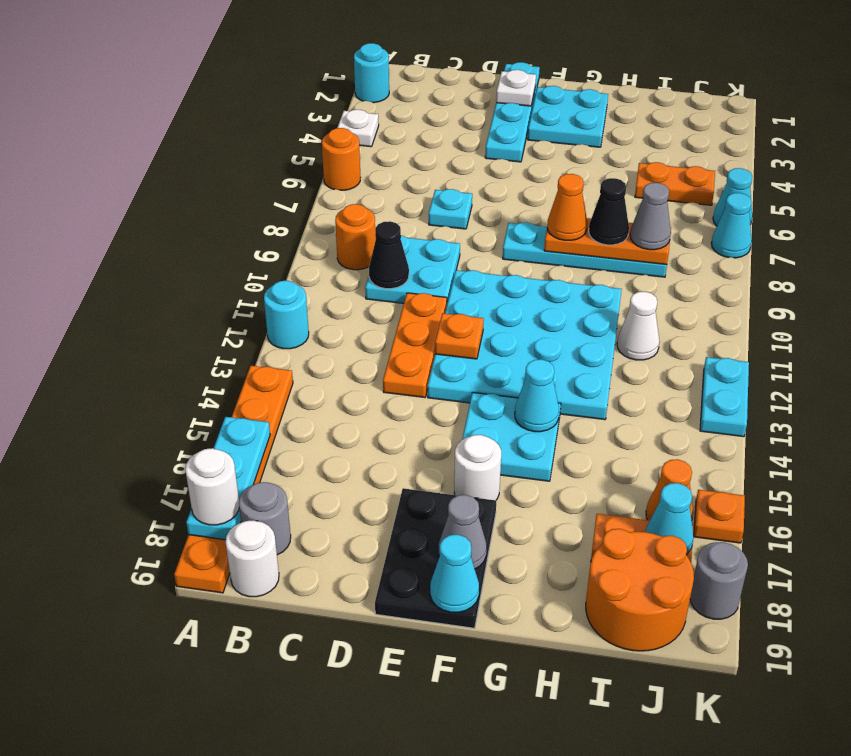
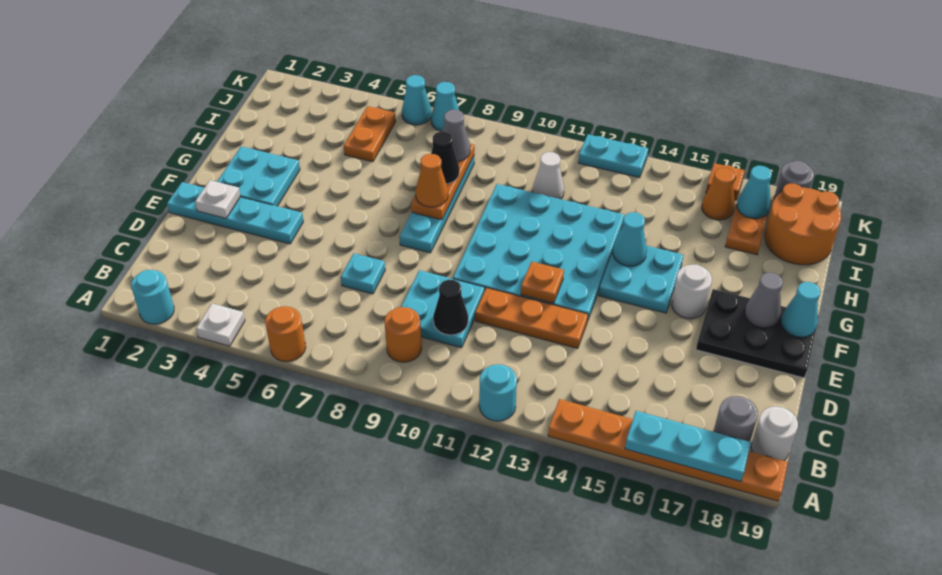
white 1x1 round brick [185,448,239,525] -> none

